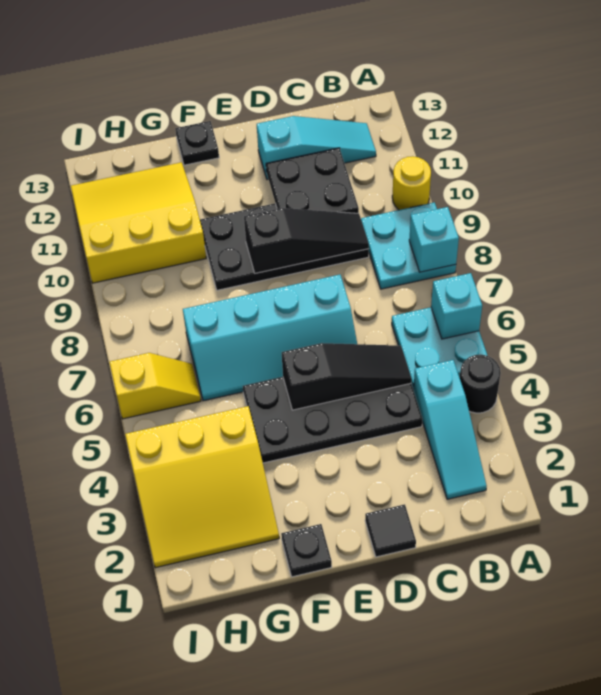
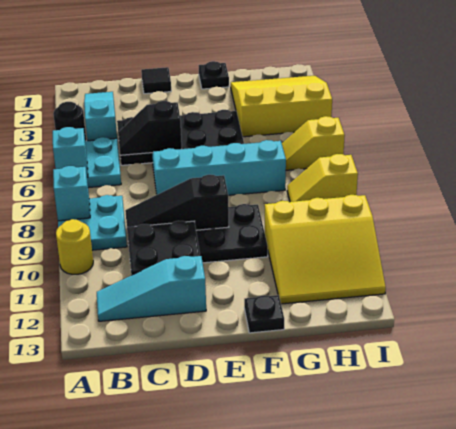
black 1x3 slope [282,343,412,410] -> black 1x2 slope [118,101,182,155]
none -> yellow 1x2 slope [287,154,358,202]

